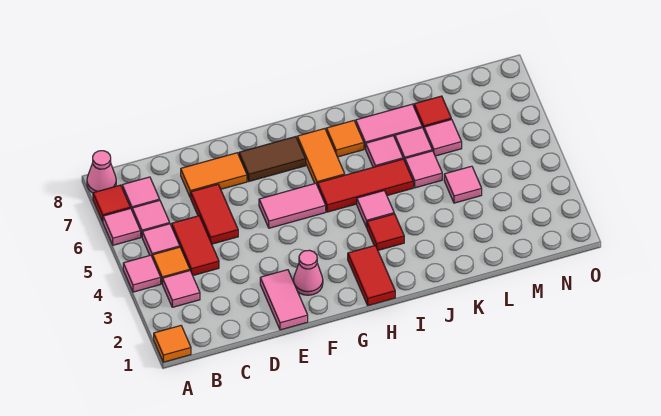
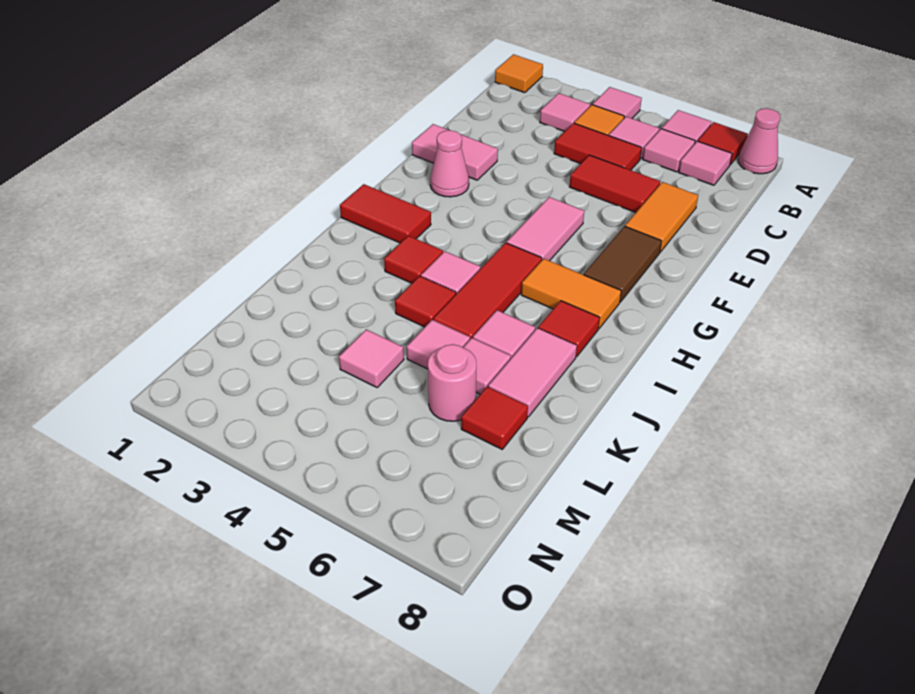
orange 1x1 tile [326,121,364,157] -> red 1x1 tile [538,301,600,357]
none -> red 1x1 tile [395,276,456,327]
pink 1x1 tile [424,119,462,156] -> pink 1x1 round brick [428,344,476,421]

